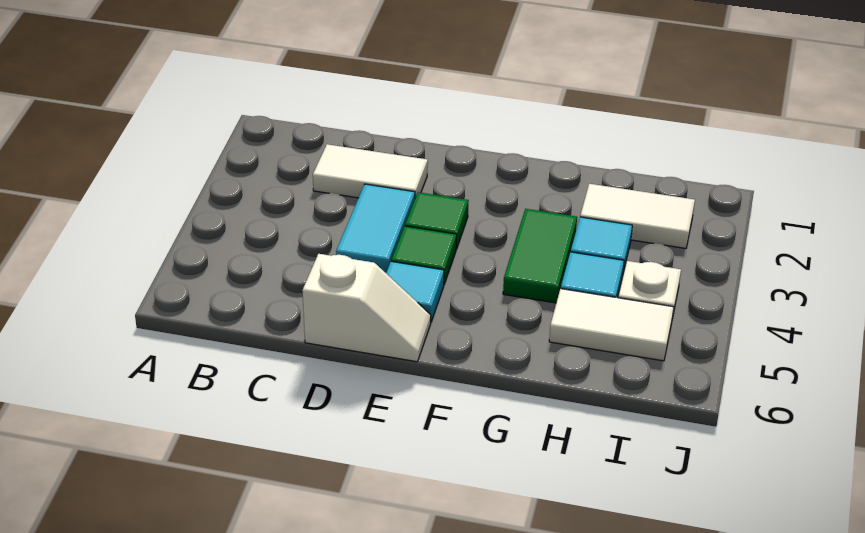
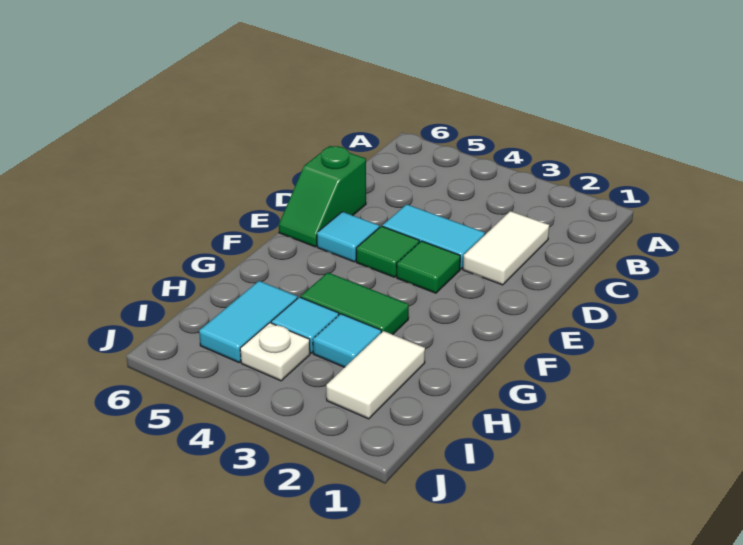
white 1x2 slope [302,254,431,362] -> green 1x2 slope [279,146,366,247]
white 1x2 tile [549,289,674,361] -> cyan 1x2 tile [199,281,297,362]

